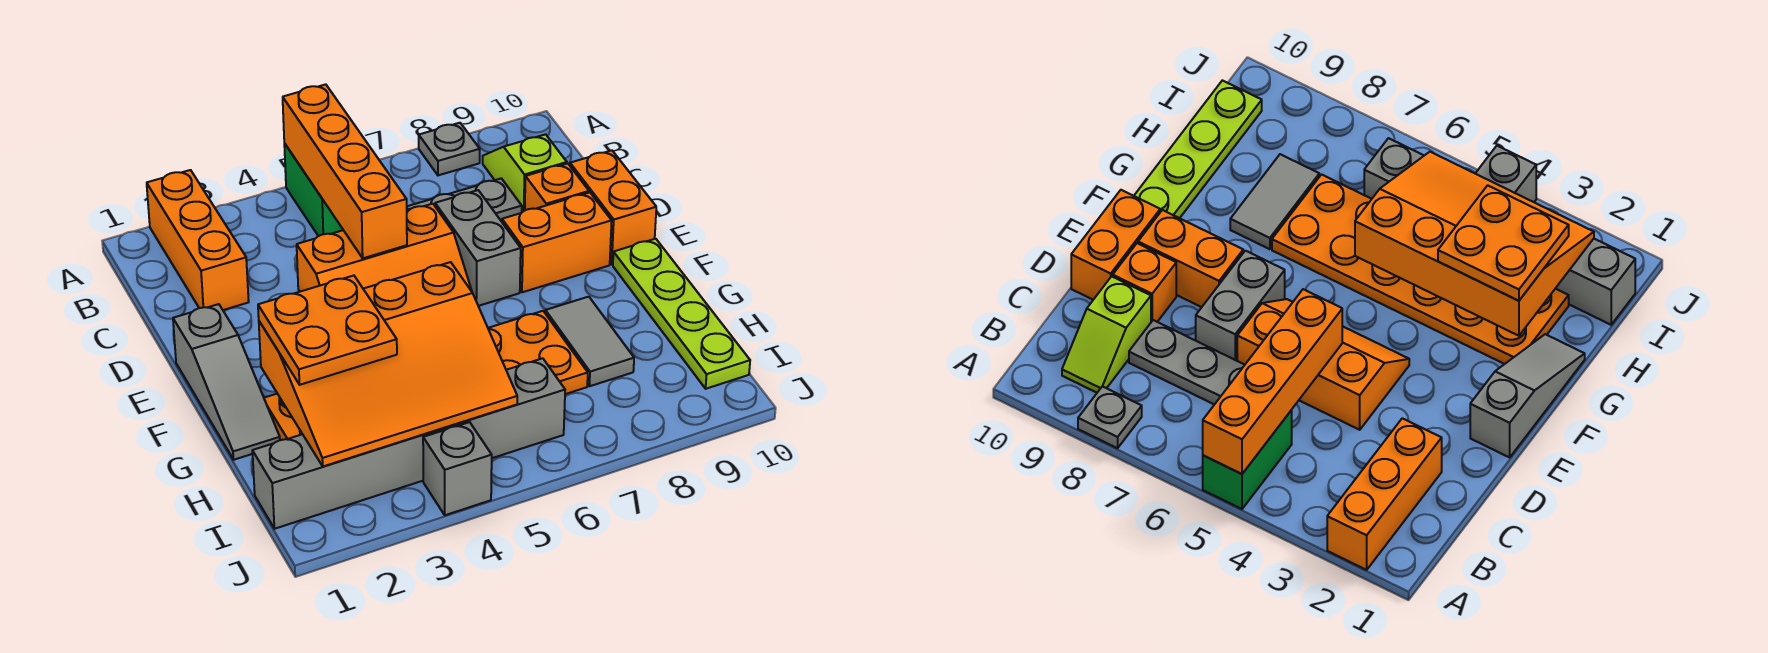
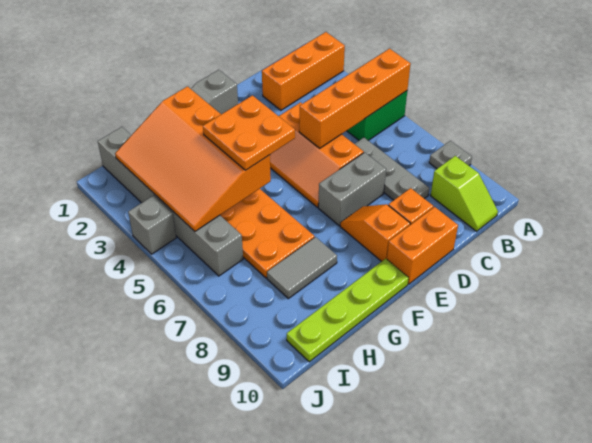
lime 1x2 slope [483,134,567,212] -> lime 1x2 slope turned to [430,156,498,231]
orange 1x2 brick [502,192,612,292] -> orange 1x2 slope [340,204,410,261]
orange 2x2 plate [258,276,397,385] -> orange 2x2 plate moved to [203,95,295,170]

